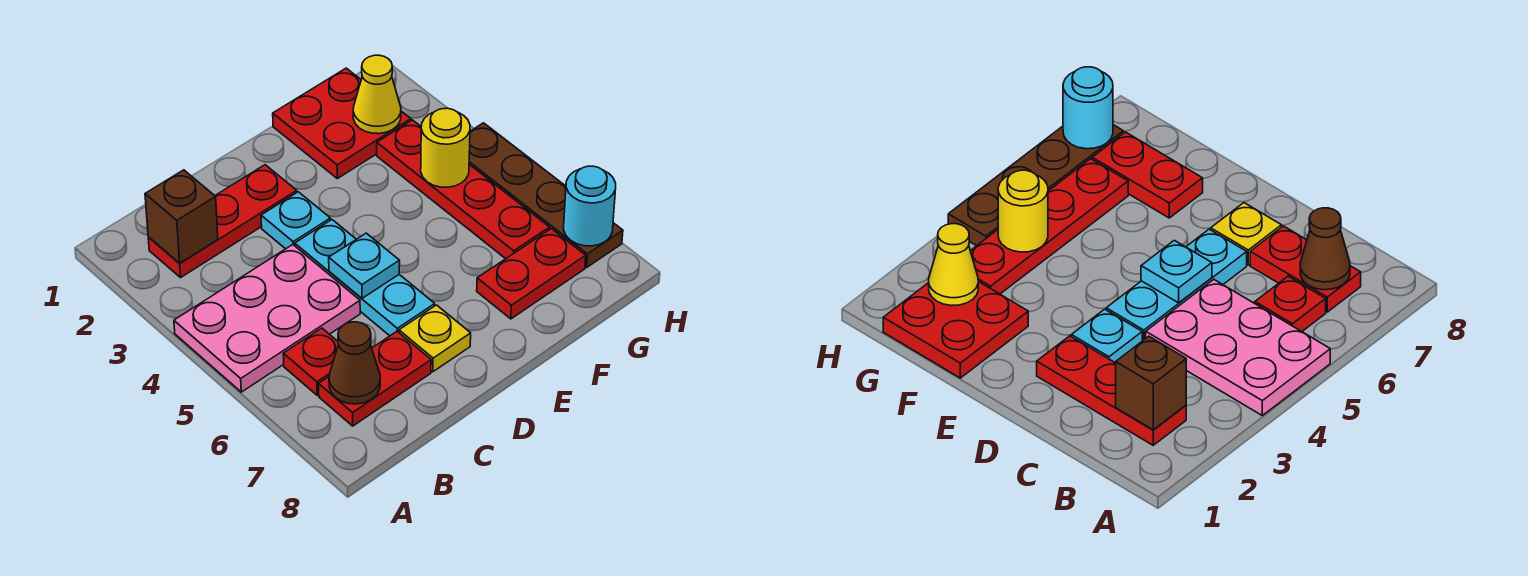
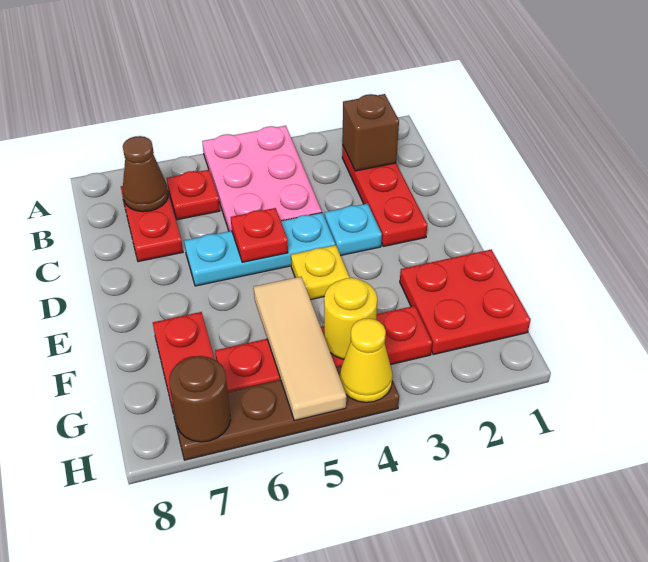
cyan 1x1 plate [329,233,400,298] -> red 1x1 plate [231,208,288,262]
yellow 1x1 plate [399,305,471,372] -> yellow 1x1 plate moved to [291,245,350,300]
none -> tan 1x3 tile [254,277,346,421]
yellow 1x1 cone [353,55,401,134] -> yellow 1x1 cone moved to [340,318,393,402]
cyan 1x1 round brick [564,166,616,246] -> brown 1x1 round brick [169,356,230,442]

